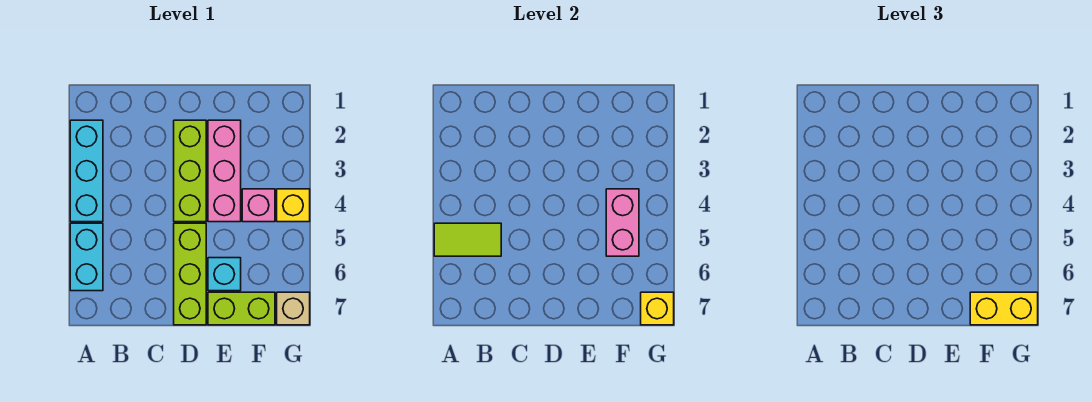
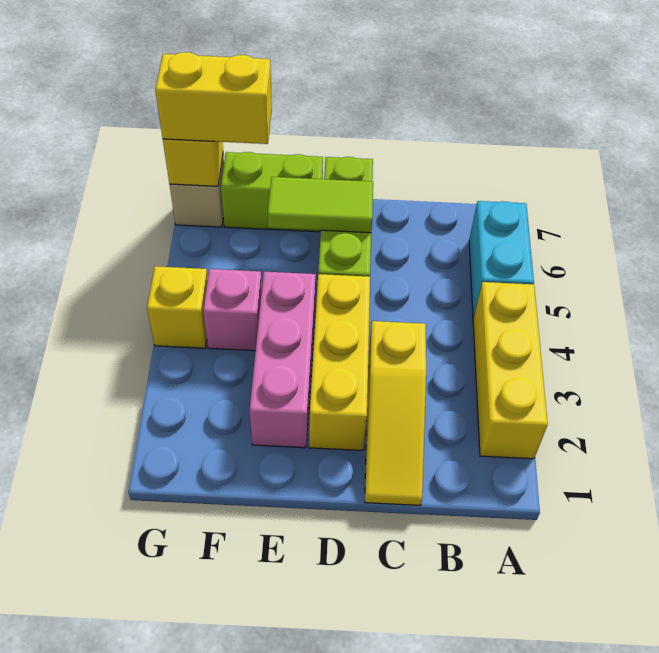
cyan 1x3 brick [70,120,103,222] -> yellow 1x3 brick [473,282,548,459]
lime 1x2 tile [434,223,501,256] -> lime 1x2 tile moved to [268,177,373,233]
none -> yellow 1x3 slope [365,321,426,505]
lime 1x3 brick [174,120,206,222] -> yellow 1x3 brick [309,274,370,450]
cyan 1x1 brick [208,258,241,291] -> none
pink 1x2 brick [606,189,639,256] -> none

